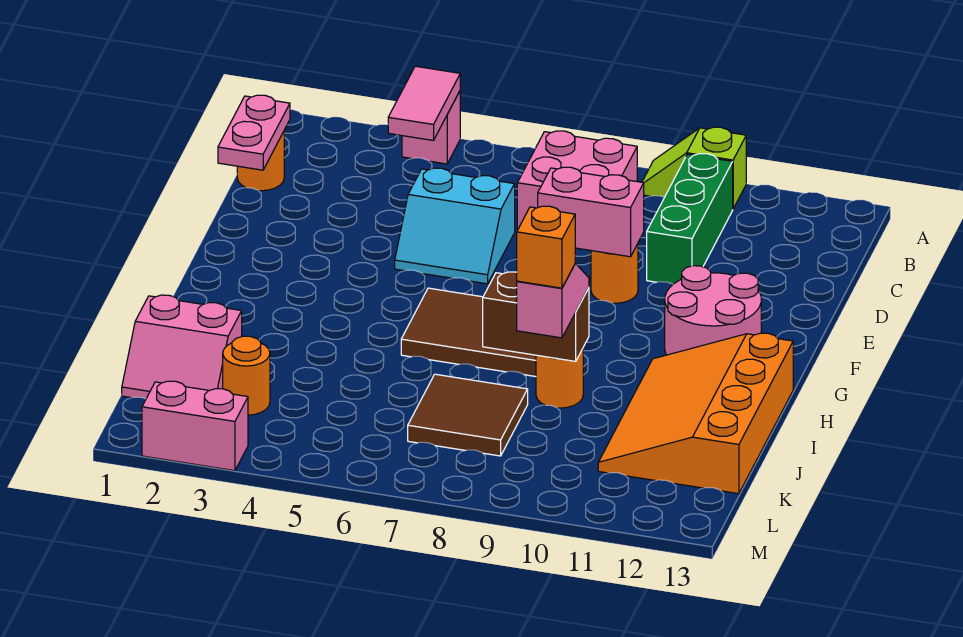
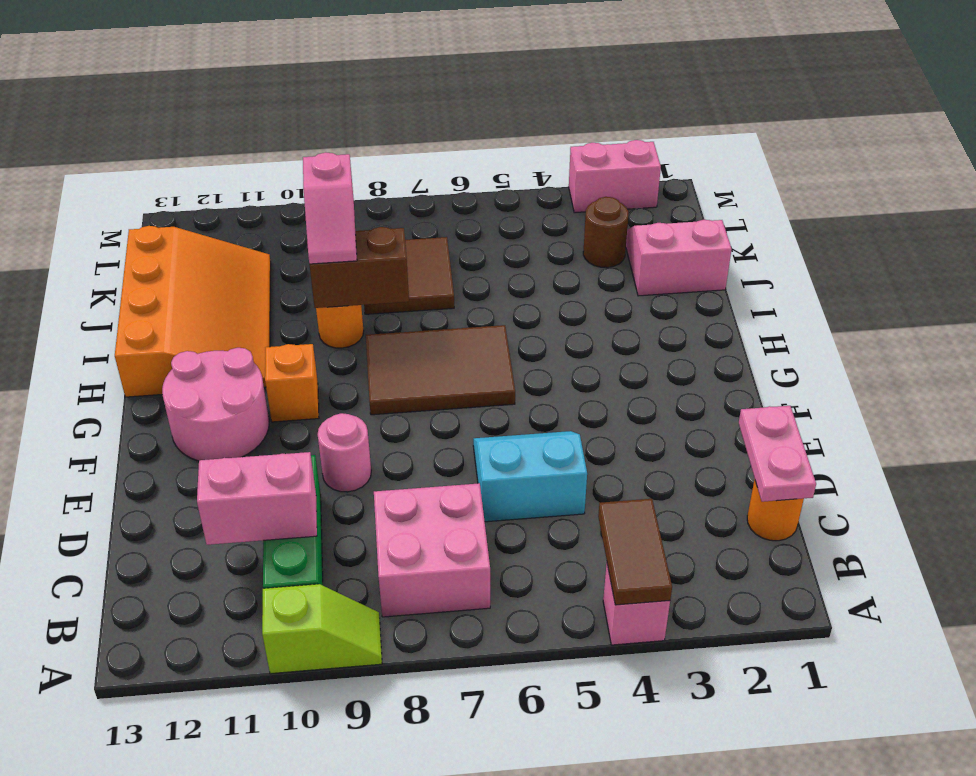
pink 1x2 tile [388,66,460,140] -> brown 1x2 tile [598,499,672,605]
pink 1x2 brick [538,167,644,257] -> pink 1x2 brick moved to [197,452,317,545]
orange 1x1 round brick [591,244,638,303] -> pink 1x1 round brick [318,413,371,492]
orange 1x1 brick [517,206,575,288] -> orange 1x1 brick moved to [265,344,319,422]
orange 1x1 round brick [223,336,270,415] -> brown 1x1 round brick [583,197,628,268]

